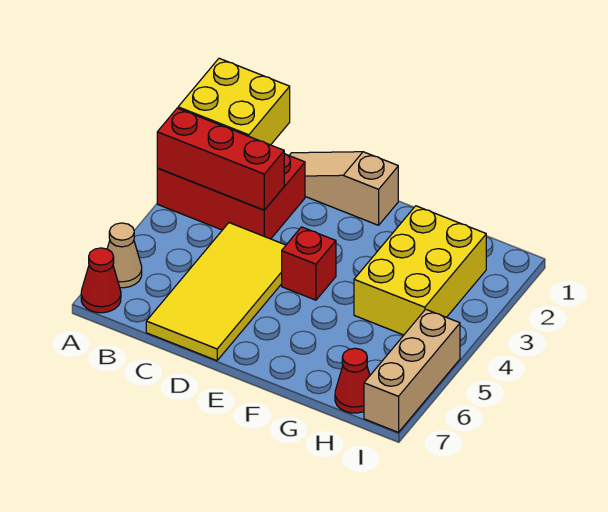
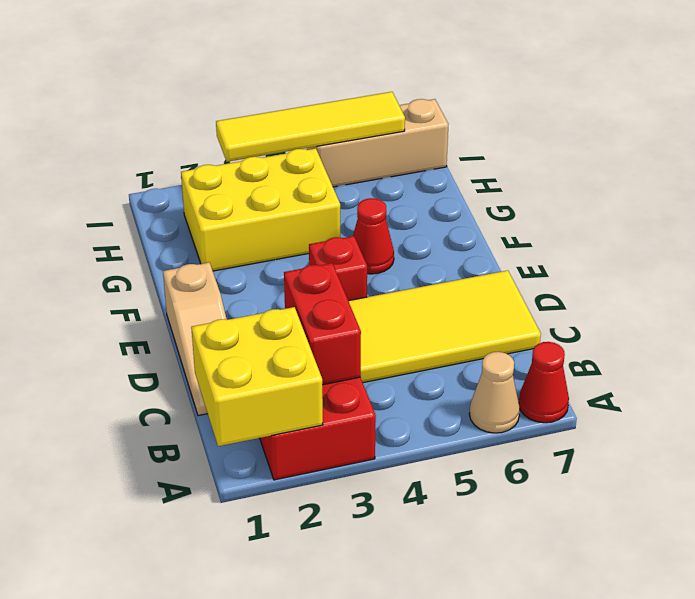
red 1x3 brick [157,108,284,210] -> red 1x2 brick [284,263,361,385]
red 1x1 cone [335,348,370,413] -> red 1x1 cone moved to [353,198,394,274]
none -> yellow 1x4 tile [216,92,405,162]

